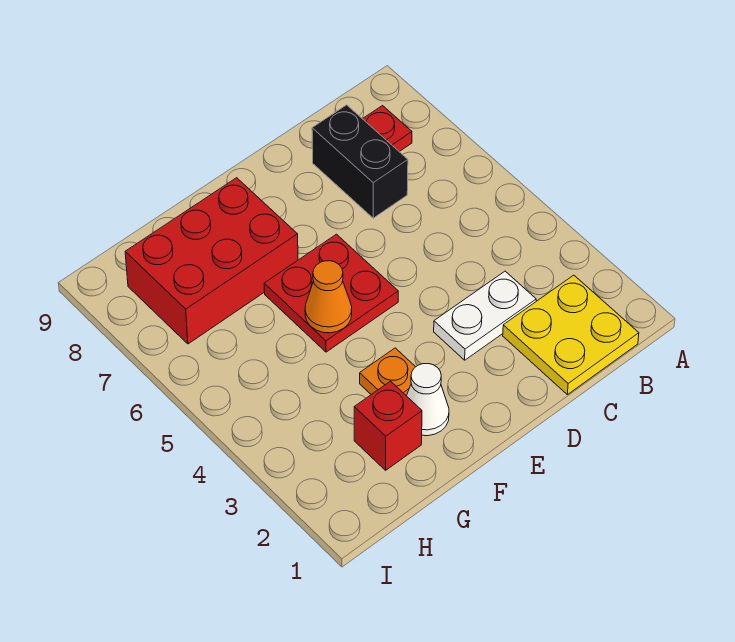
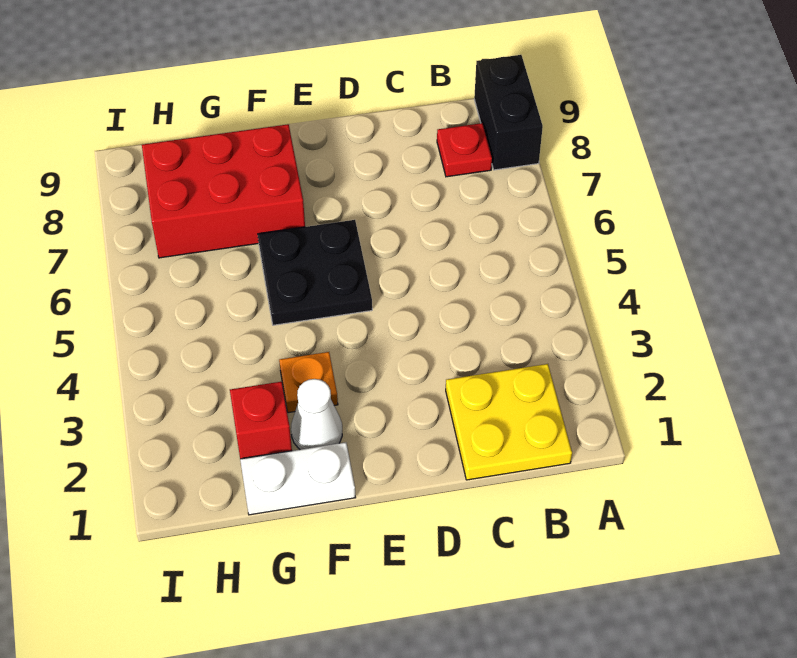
white 1x2 plate [434,271,536,360] -> white 1x2 plate moved to [240,442,356,515]
black 1x2 brick [312,105,408,218] -> black 1x2 brick moved to [474,55,543,170]
red 2x2 plate [264,234,398,352] -> black 2x2 plate [258,220,372,325]
orange 1x1 cone [305,261,352,333] -> none

